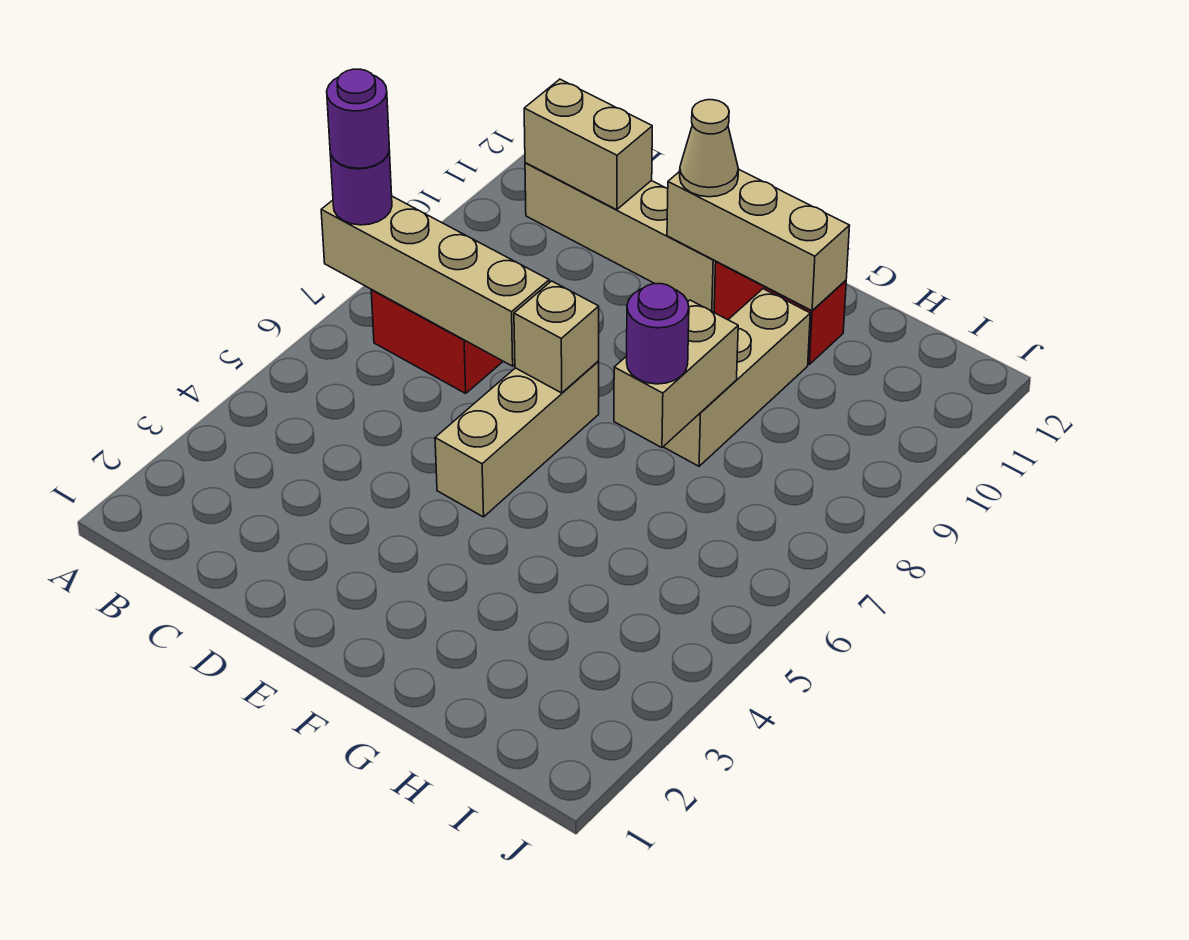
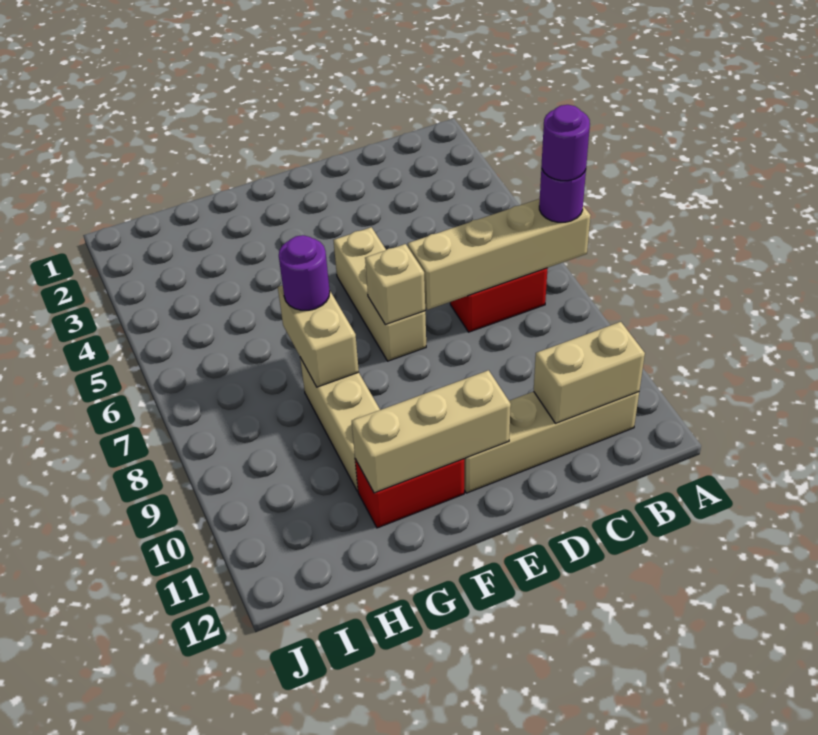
tan 1x1 cone [680,100,738,197] -> none

